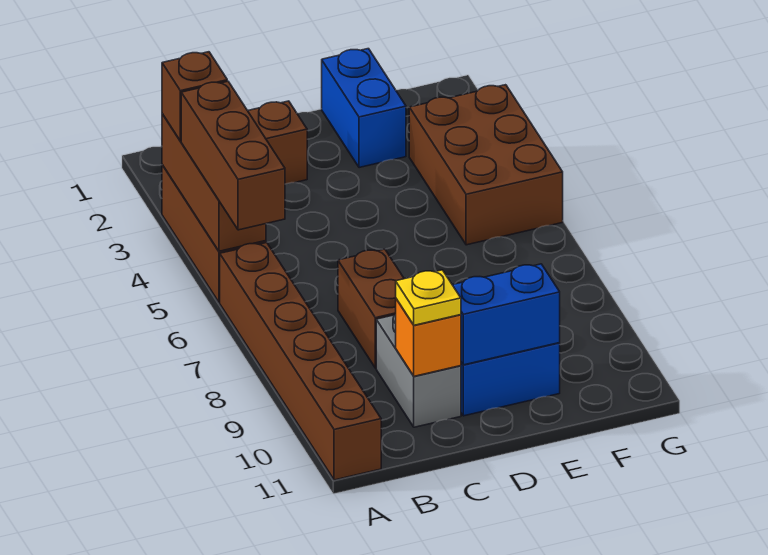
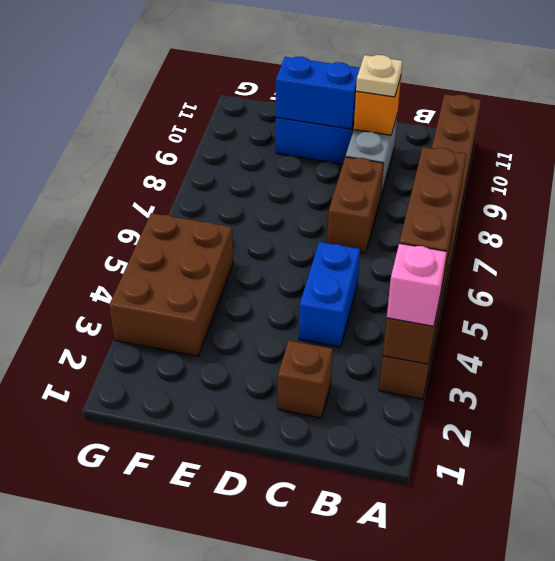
brown 1x1 brick [162,52,227,141] -> pink 1x1 brick [387,243,447,326]
yellow 1x1 plate [396,270,461,325] -> tan 1x1 plate [356,55,402,97]
blue 1x2 brick [322,49,406,168] -> blue 1x2 brick moved to [299,242,360,347]

